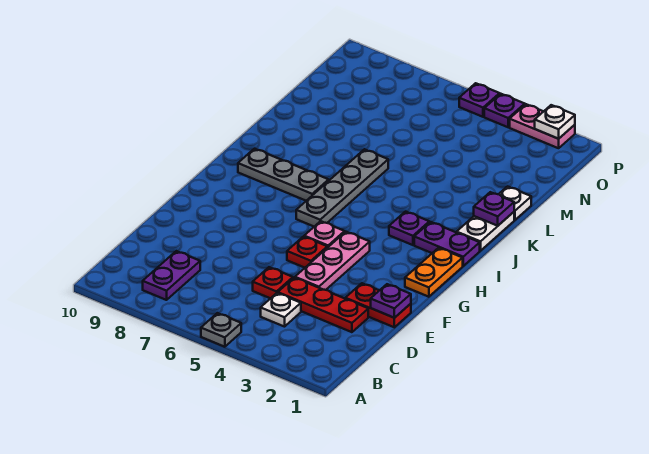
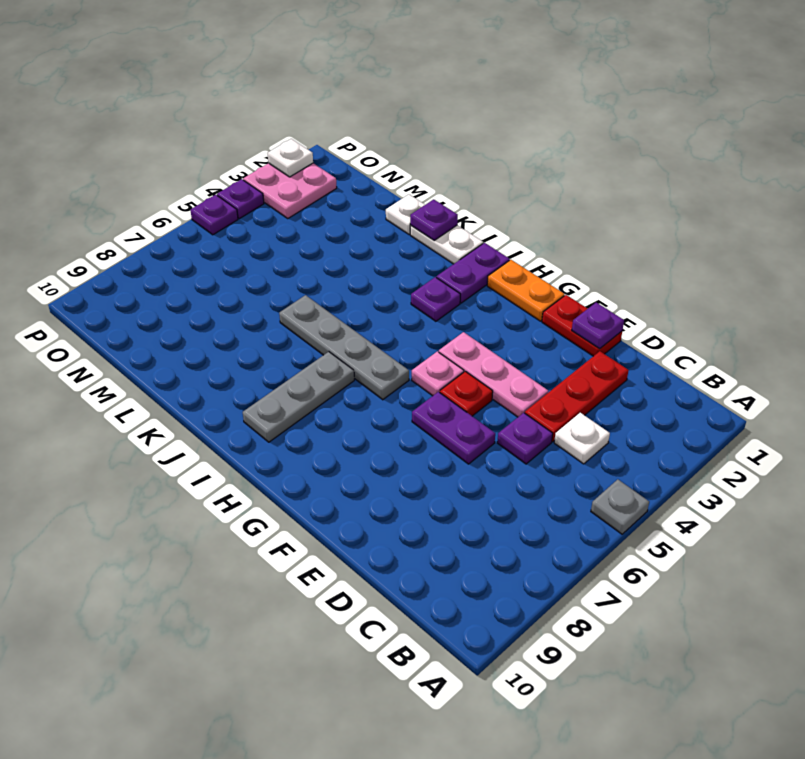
purple 1x2 plate [143,251,200,300] -> purple 1x2 plate moved to [412,392,495,464]
red 1x1 plate [253,267,293,298] -> purple 1x1 plate [497,413,553,464]
red 1x2 plate [345,283,411,327] -> red 1x2 plate turned to [542,295,622,356]
pink 1x2 plate [510,104,575,148] -> pink 2x2 plate [243,163,337,218]

